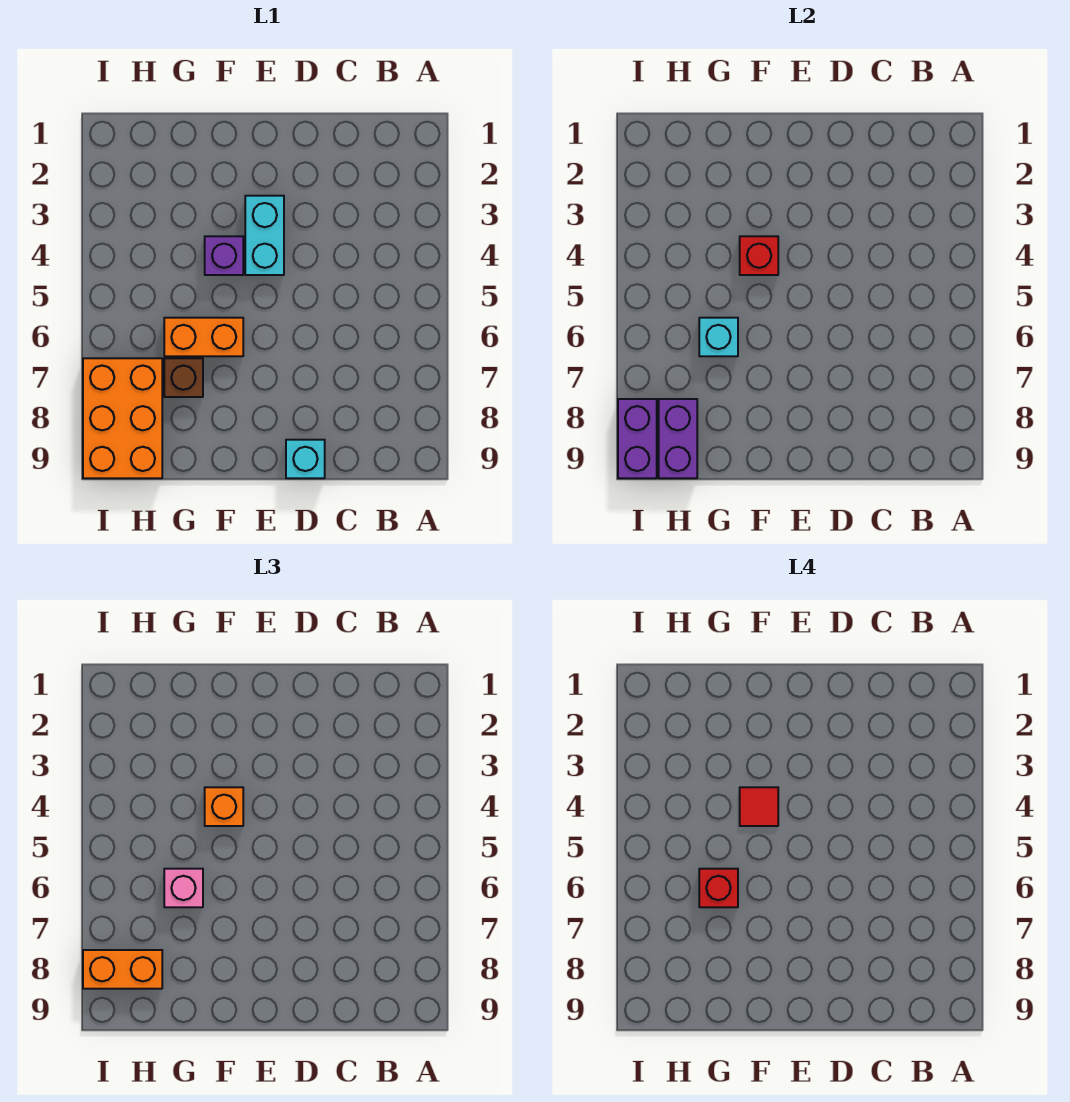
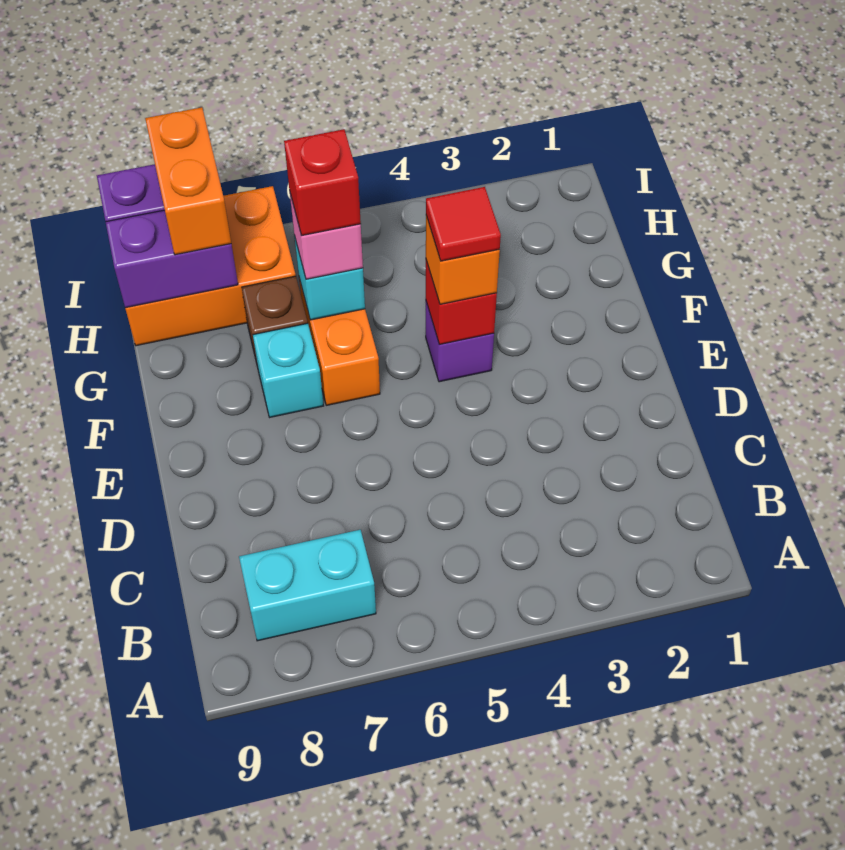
cyan 1x1 brick [286,440,325,478] -> cyan 1x1 brick moved to [253,323,323,417]
cyan 1x2 brick [245,196,284,275] -> cyan 1x2 brick moved to [239,530,376,641]

